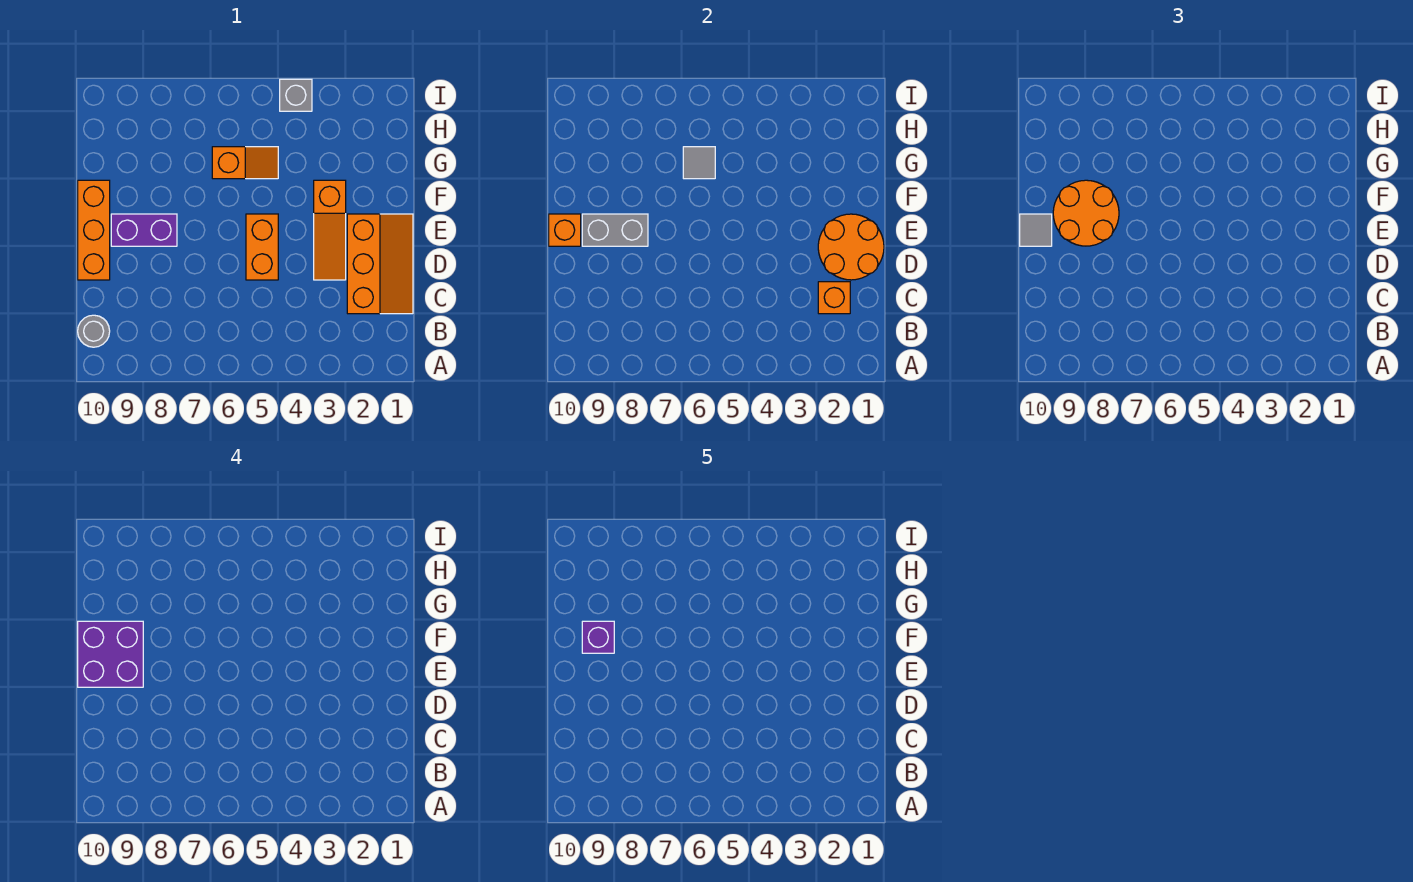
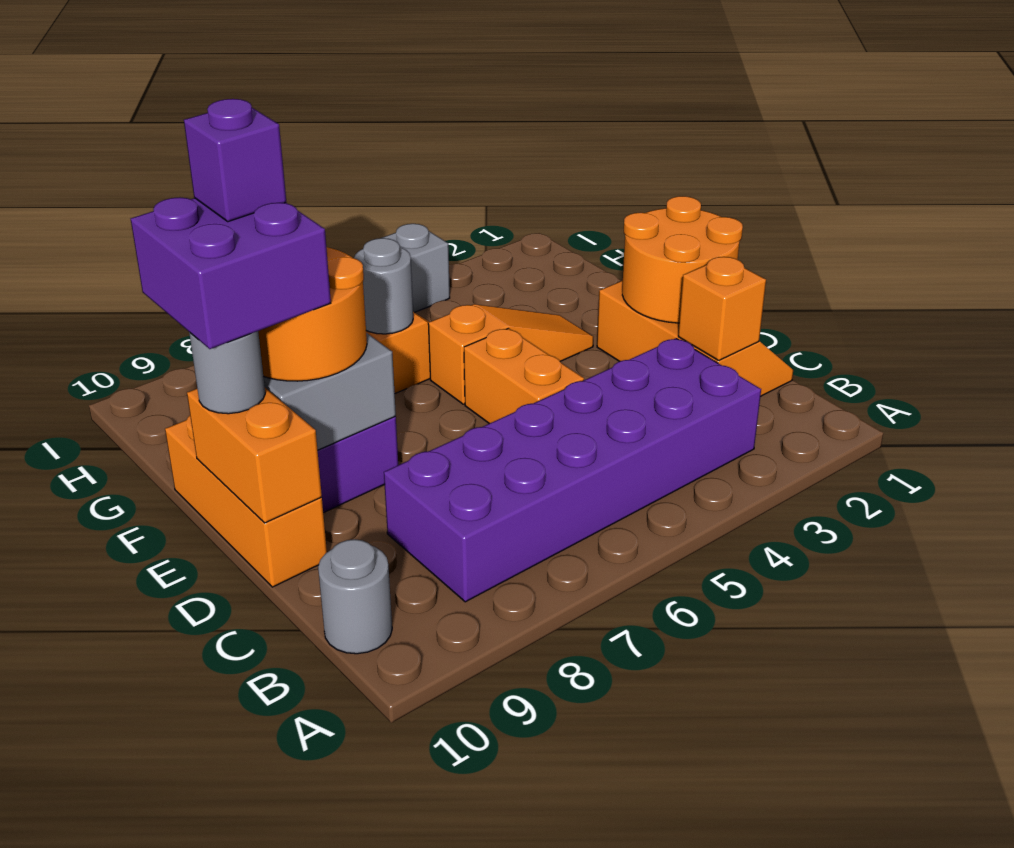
none -> purple 2x6 brick [384,338,761,602]
orange 1x3 slope [314,180,346,280] -> orange 1x3 slope turned to [428,304,593,404]
orange 1x1 brick [549,214,581,246] -> orange 1x2 brick [187,388,322,523]
grey 1x1 tile [1020,214,1052,246] -> grey 1x1 round brick [189,331,265,414]
grey 1x1 tile [683,147,715,179] -> grey 1x1 round brick [354,238,413,334]

